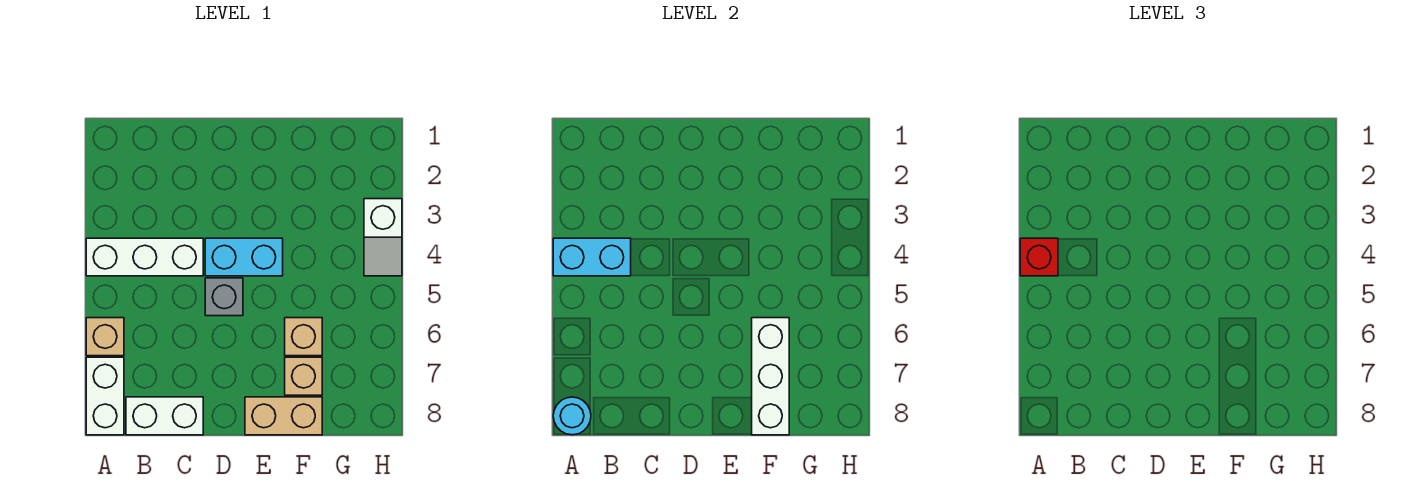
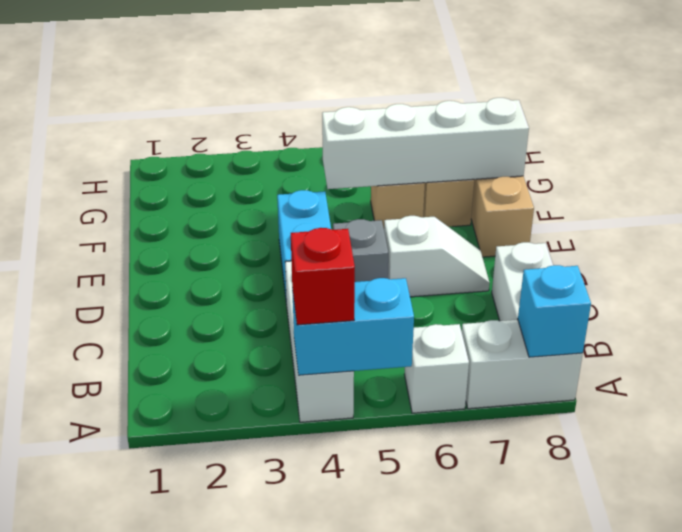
cyan 1x2 brick [553,238,631,276] -> cyan 1x2 brick turned to [292,278,414,375]
tan 1x1 brick [86,318,124,356] -> white 1x1 brick [405,324,469,413]
cyan 1x1 round brick [553,397,591,435] -> cyan 1x1 brick [518,265,591,357]
white 1x3 brick [752,318,789,435] -> white 1x4 brick [322,98,529,189]
white 1x2 slope [364,199,402,276] -> white 1x2 slope moved to [384,216,490,297]

